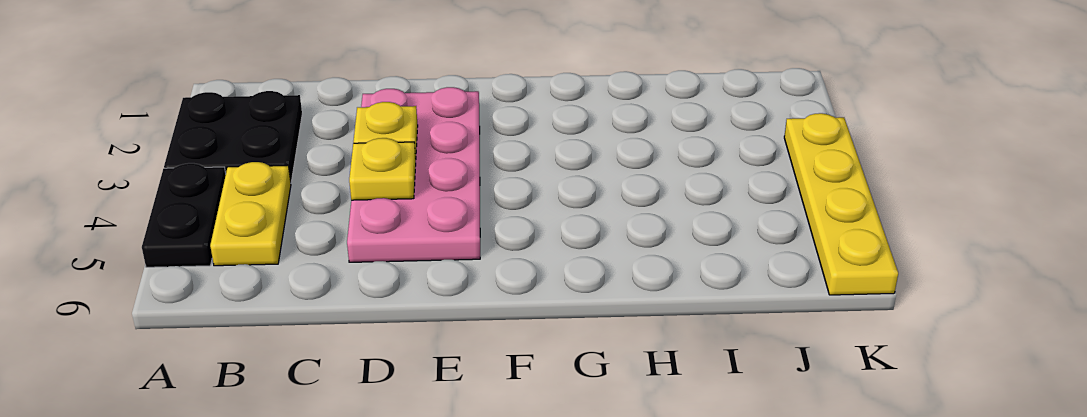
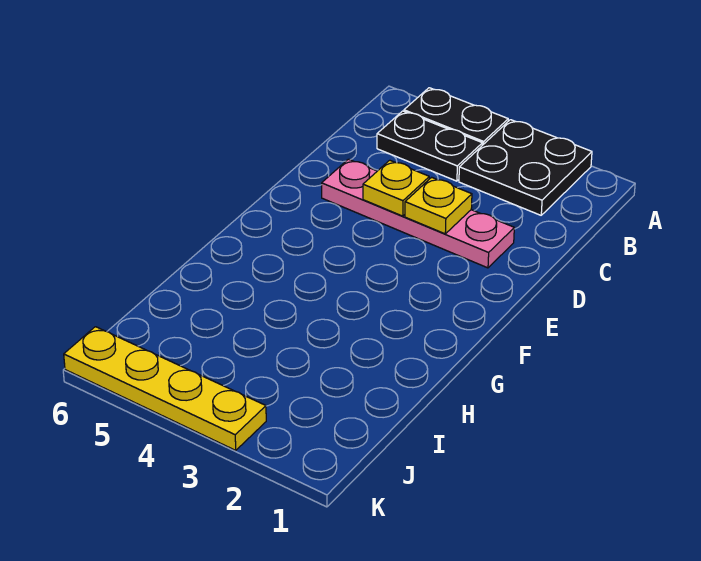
yellow 1x2 plate [210,162,291,266] -> black 1x2 plate [377,111,483,181]
pink 2x4 plate [347,87,480,262] -> pink 1x4 plate [322,159,514,268]

